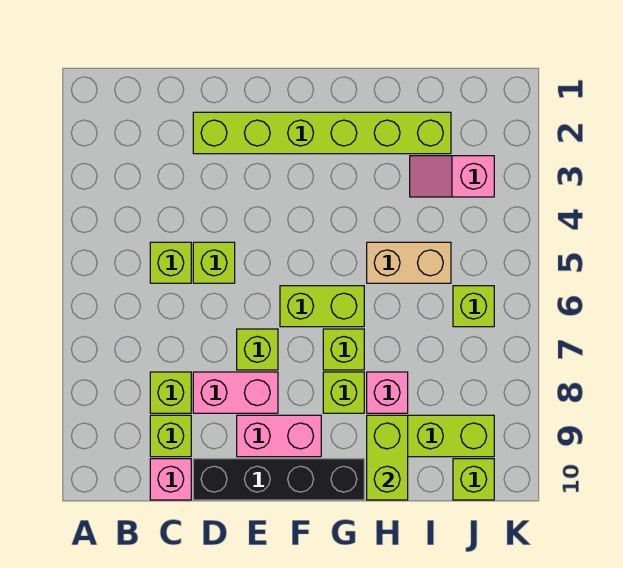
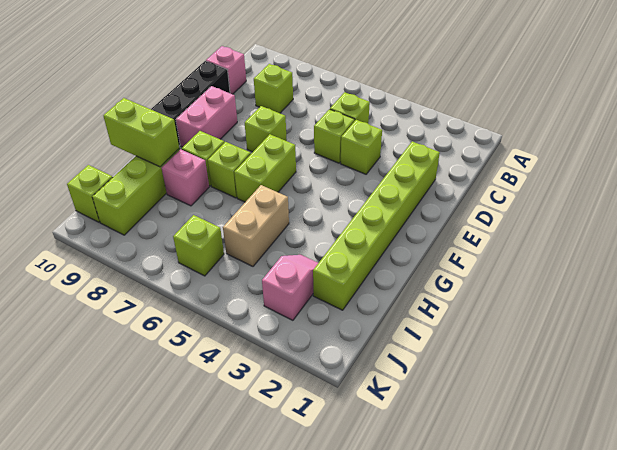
lime 1x1 brick [150,415,191,457] -> lime 1x1 brick moved to [341,120,382,174]
pink 1x2 brick [193,372,278,413] -> none

